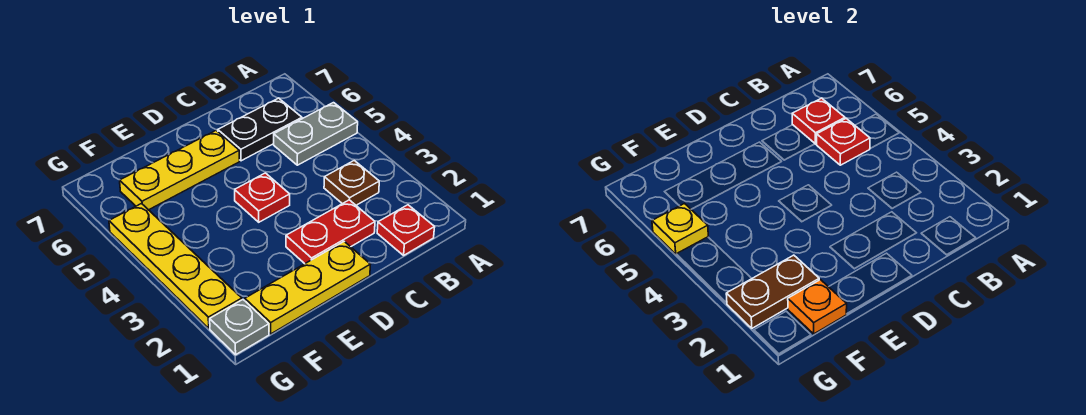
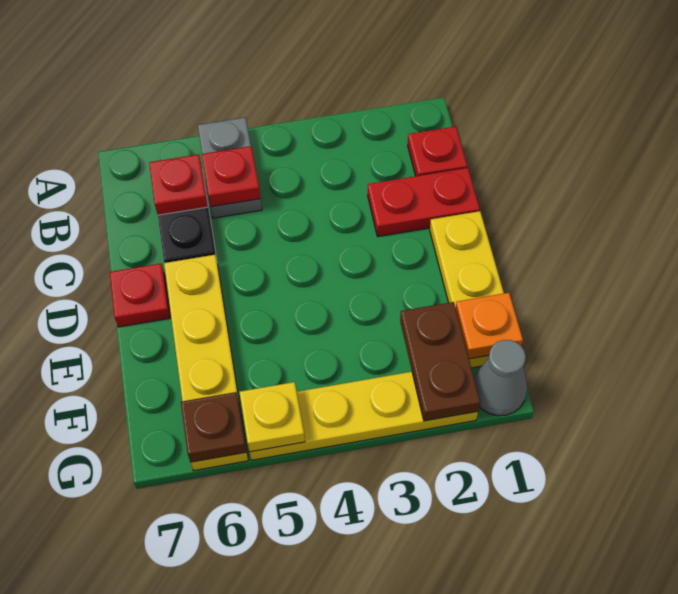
brown 1x1 plate [324,161,379,205] -> brown 1x1 plate moved to [181,392,246,462]
red 1x2 plate [286,200,375,264] -> red 1x2 plate turned to [368,168,480,237]
red 1x1 plate [235,173,290,222] -> red 1x1 plate moved to [110,264,170,327]
yellow 1x3 plate [120,130,240,210] -> yellow 1x4 plate [164,255,248,471]
grey 1x1 plate [210,300,269,355] -> grey 1x1 cone [474,340,527,416]

